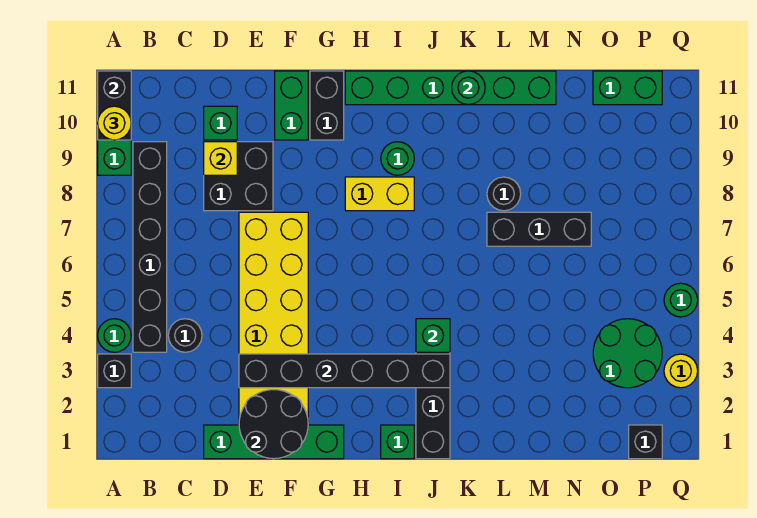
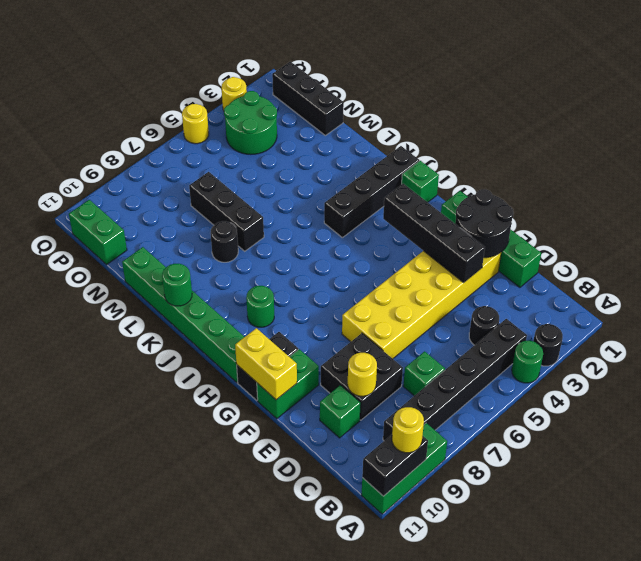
black 1x1 brick [98,354,131,388] -> black 1x1 round brick [533,324,563,366]
yellow 1x1 brick [204,142,237,175] -> yellow 1x1 round brick [348,353,377,396]
black 1x6 brick [239,354,450,388] -> black 1x4 brick [383,184,485,283]
yellow 1x2 brick [345,177,414,211] -> yellow 1x2 brick moved to [235,328,297,400]
green 1x1 brick [416,319,450,352] -> green 1x1 brick moved to [403,351,445,396]
black 1x1 brick [629,425,662,459] -> black 1x3 brick [272,61,344,135]
green 1x1 round brick [664,283,698,317] -> yellow 1x1 round brick [182,104,209,144]

